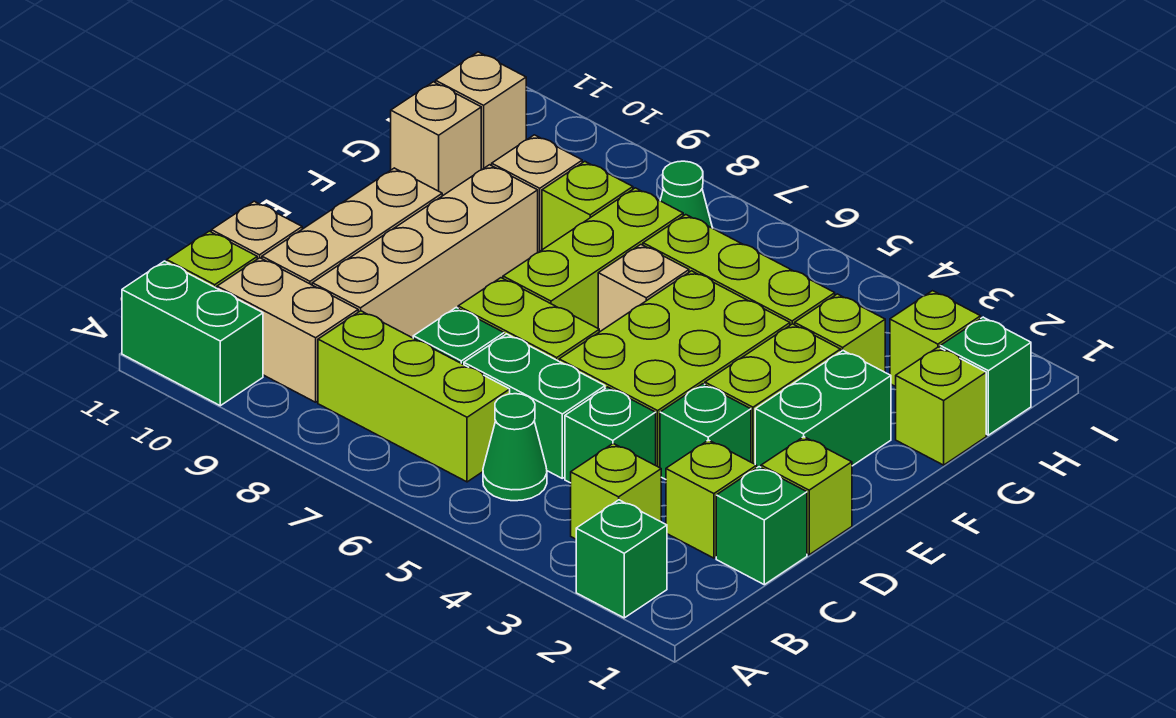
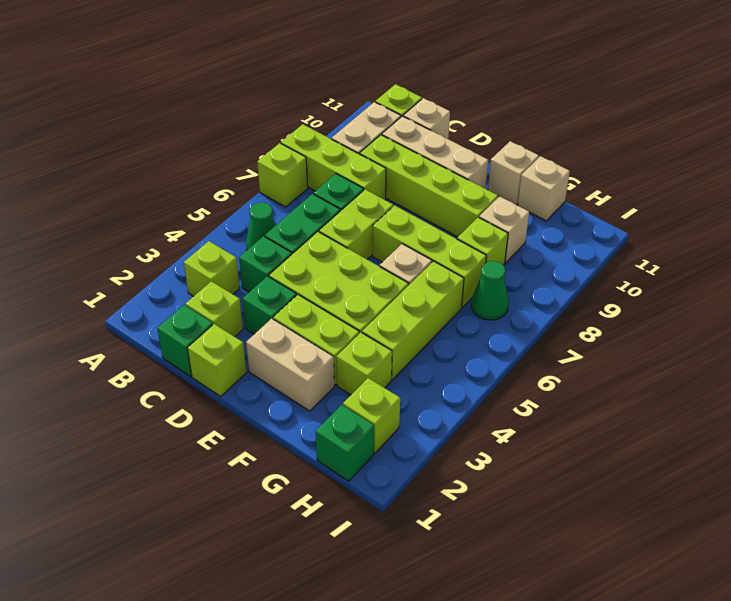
green 1x1 brick [576,500,667,618] -> none
green 1x2 brick [122,261,263,406] -> none
lime 1x3 brick [318,311,510,482] -> lime 1x3 brick turned to [281,124,386,200]
tan 1x4 brick [312,165,538,338] -> lime 1x4 brick [360,135,498,237]
green 1x2 brick [755,351,891,468] -> tan 1x2 brick [246,319,334,411]
lime 1x1 brick [896,347,986,465] -> lime 1x1 brick moved to [257,143,308,207]
tan 1x1 brick [436,52,526,169] -> tan 1x1 brick moved to [488,141,539,205]

